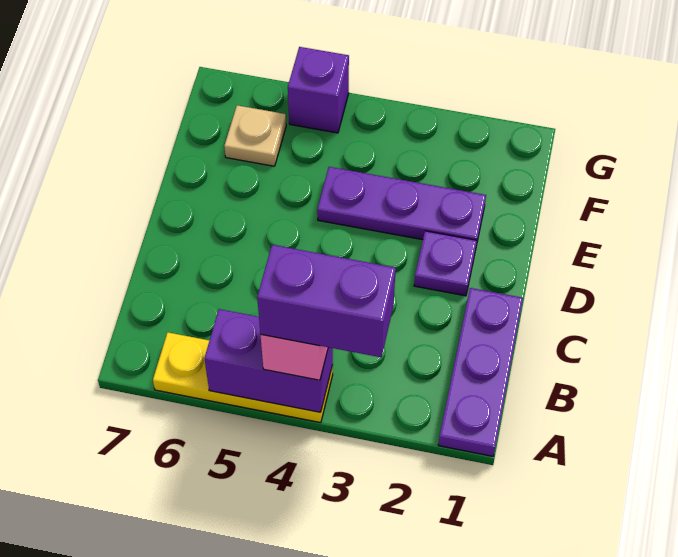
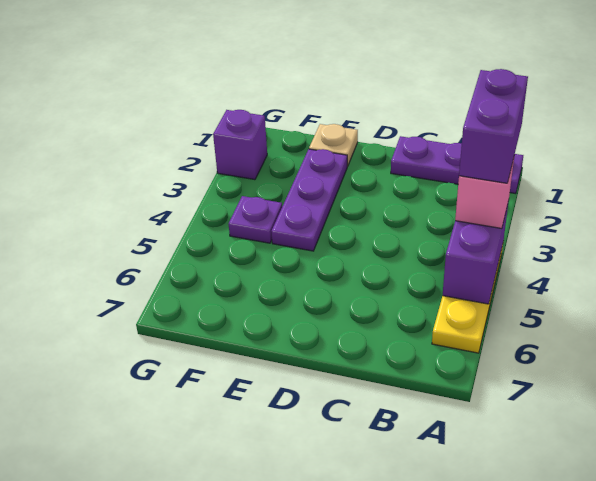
purple 1x1 plate [414,231,477,296] -> purple 1x1 plate moved to [228,196,282,243]
tan 1x1 plate [224,105,286,166] -> tan 1x1 plate moved to [309,124,358,166]
purple 1x1 brick [288,47,349,133] -> purple 1x1 brick moved to [213,110,267,180]

